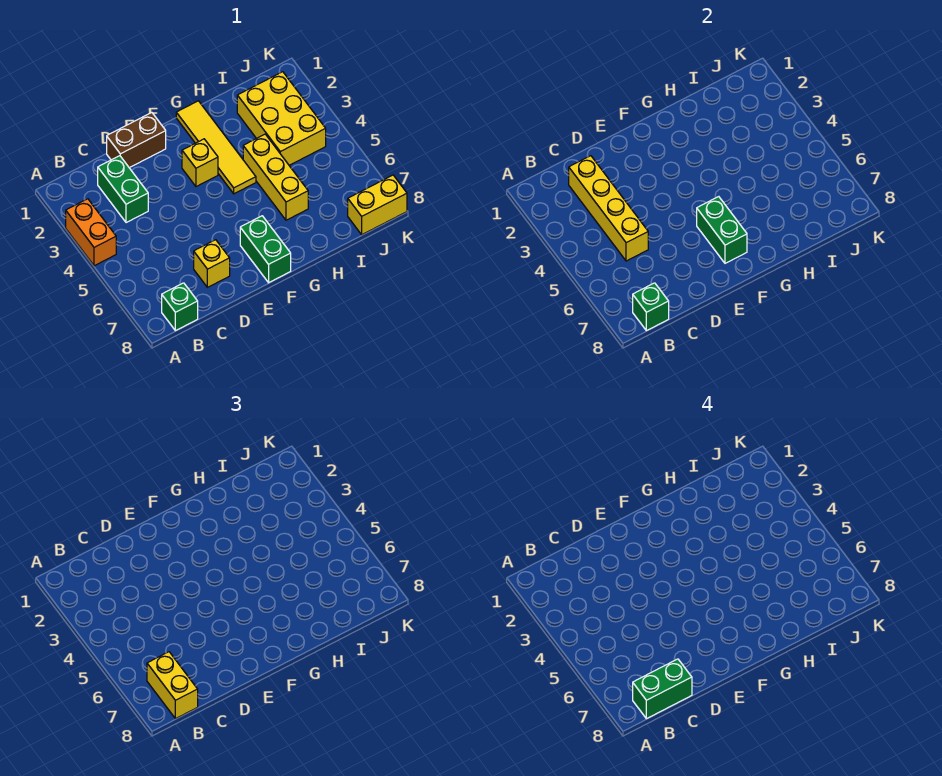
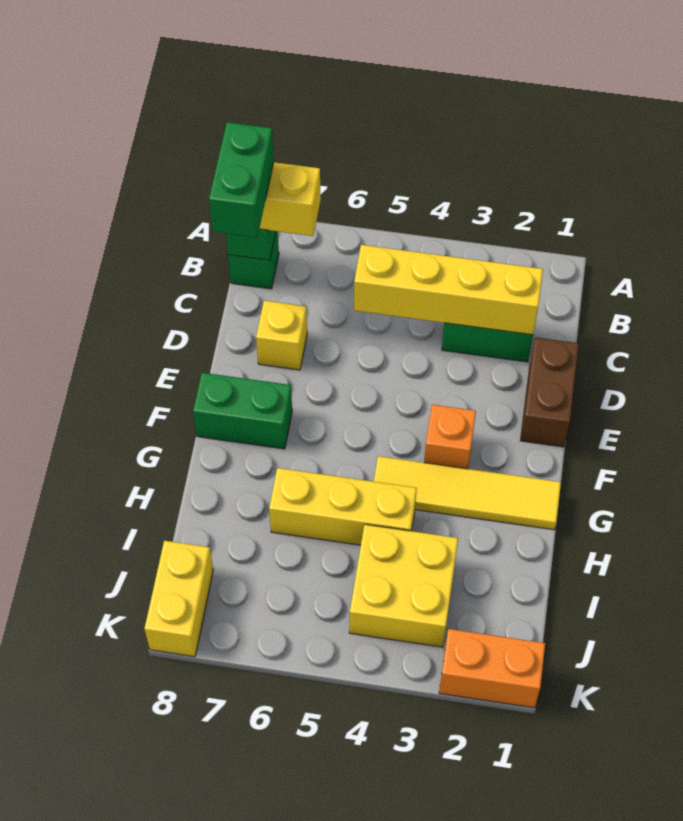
orange 1x2 brick [66,199,116,266] -> orange 1x2 brick moved to [439,629,545,708]
yellow 1x1 brick [182,139,218,187] -> orange 1x1 brick [424,405,476,469]
green 1x2 brick [697,197,747,263] -> none
yellow 2x3 brick [237,72,326,165] -> yellow 2x2 brick [349,525,458,647]

